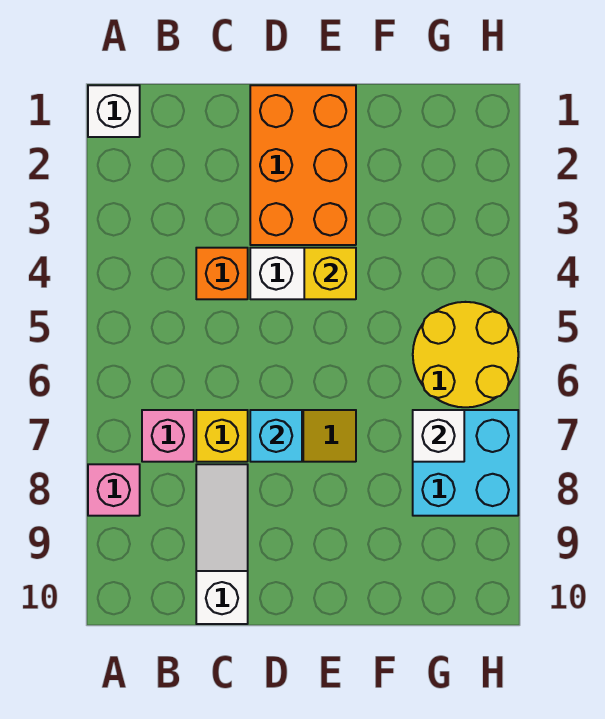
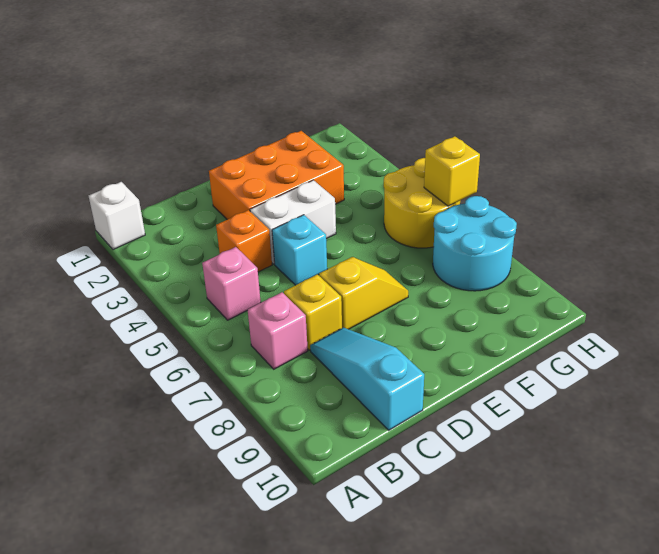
pink 1x1 brick [88,464,140,516] -> pink 1x1 brick moved to [202,247,261,320]
white 1x3 slope [196,464,248,624] -> cyan 1x3 slope [310,327,424,430]
orange 2x3 brick [250,85,356,245] -> orange 2x3 brick turned to [209,131,344,220]
cyan 1x1 brick [250,410,302,462] -> cyan 1x1 brick moved to [272,215,327,285]
yellow 1x1 brick [304,248,356,299] -> yellow 1x1 brick moved to [424,136,480,206]
cyan 2x2 brick [413,410,518,516] -> cyan 2x2 round brick [433,196,517,291]
white 1x1 brick [413,410,464,462] -> none

